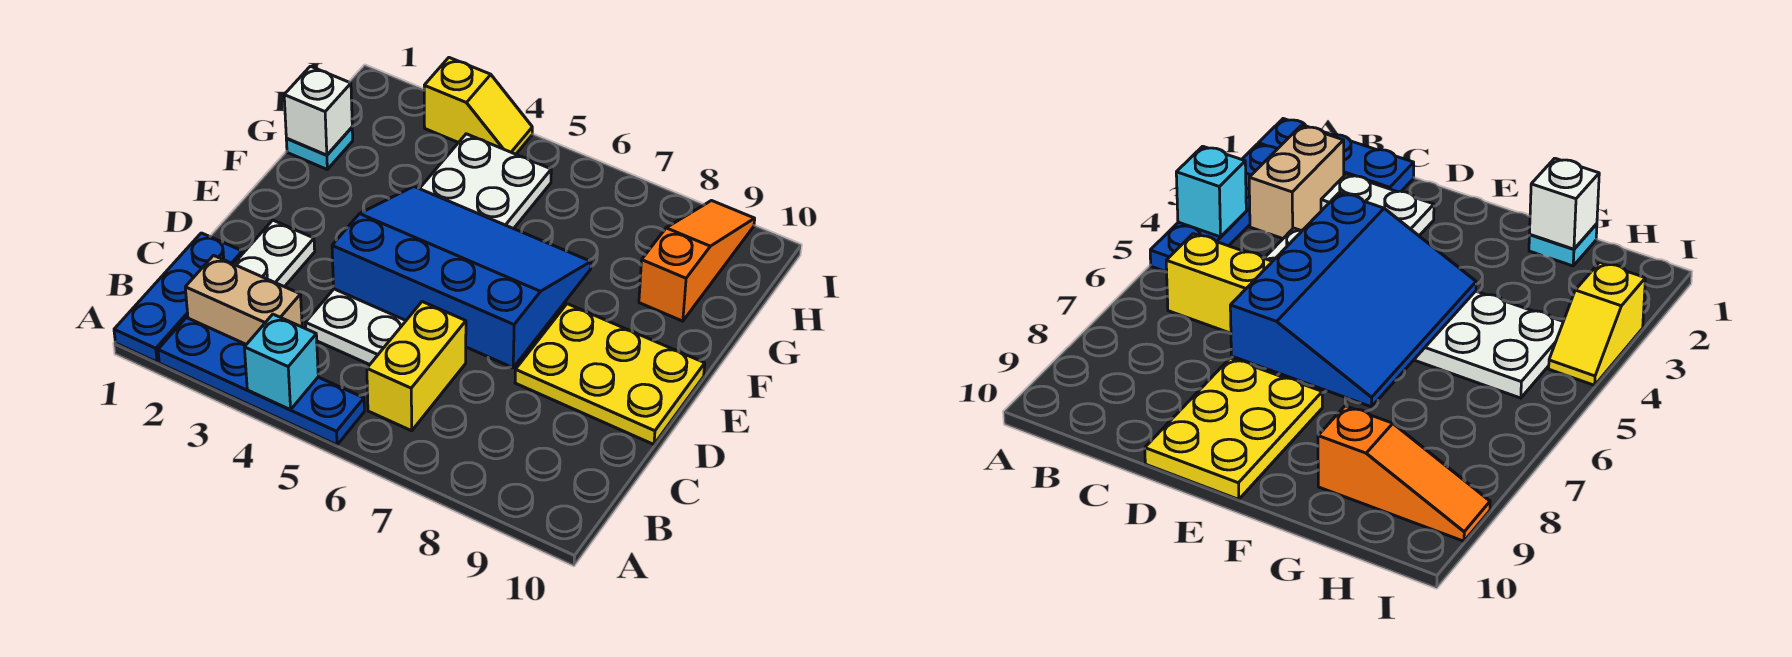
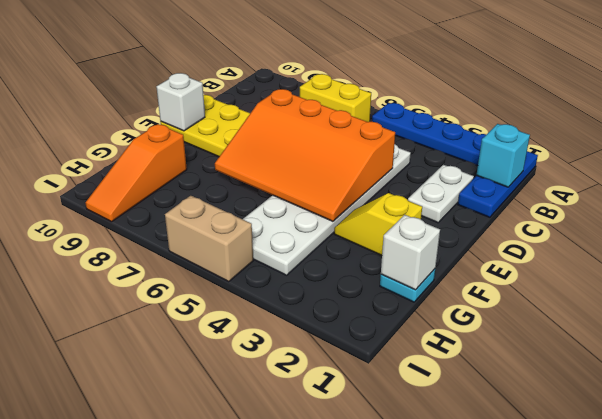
cyan 1x1 brick [244,314,318,410] -> cyan 1x1 brick moved to [476,124,530,187]
tan 1x2 brick [185,255,302,344] -> tan 1x2 brick moved to [165,196,253,282]
yellow 1x2 brick [367,302,466,431] -> yellow 1x2 brick turned to [300,74,371,122]
blue 3x4 slope [332,187,591,368] -> orange 3x4 slope [215,89,395,221]
none -> white 1x1 brick [156,73,205,131]
yellow 1x2 slope [424,58,532,154] -> yellow 1x2 slope moved to [334,193,422,256]

